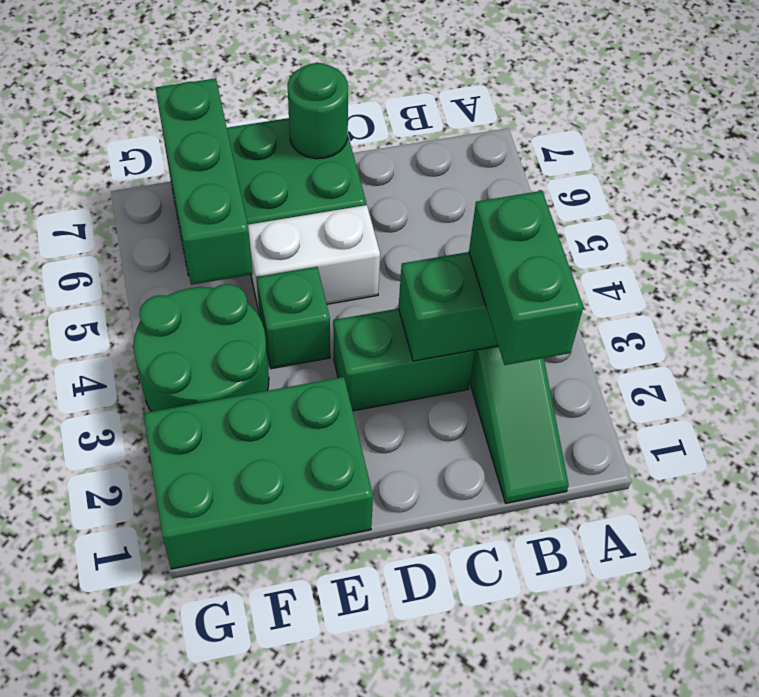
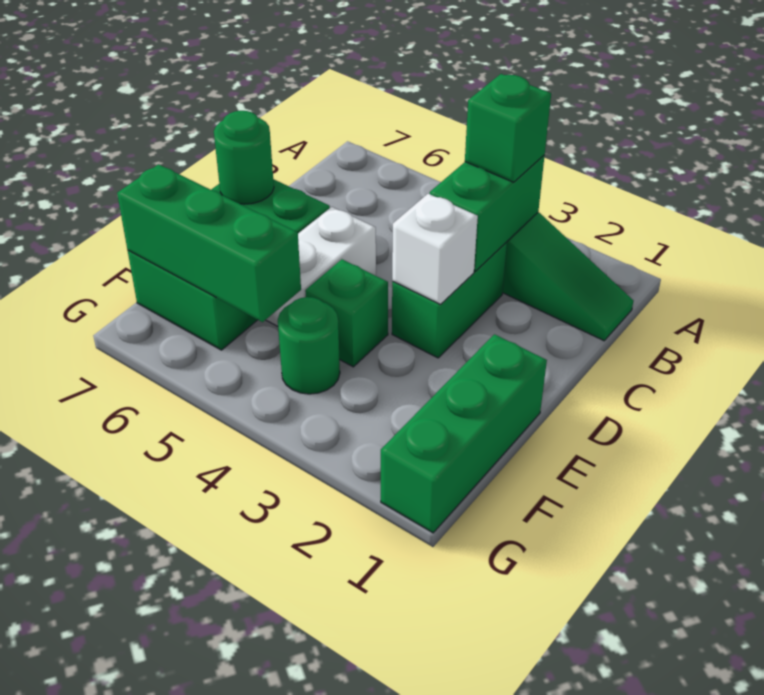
green 1x2 brick [469,191,583,365] -> green 1x1 brick [465,74,551,182]
none -> white 1x1 brick [392,194,478,304]
green 2x3 brick [143,377,373,569] -> green 1x3 brick [381,334,547,533]
green 2x2 round brick [133,284,269,412] -> green 1x1 round brick [278,297,340,394]

